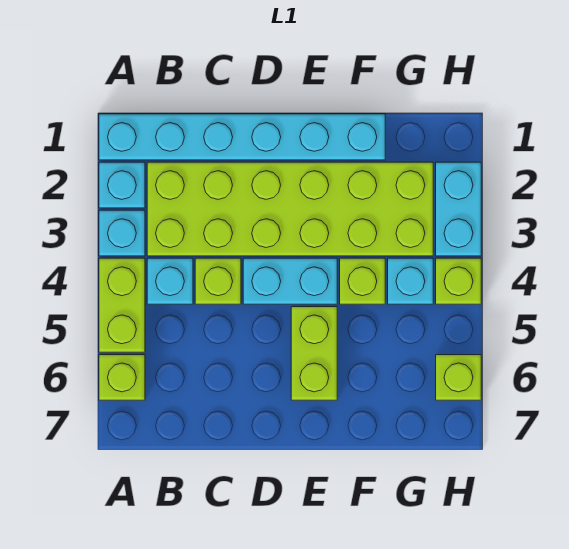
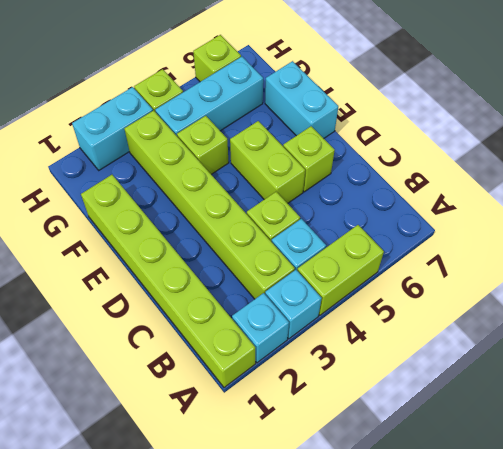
cyan 1x6 brick [99,114,385,160] -> lime 1x6 brick [81,175,255,387]
lime 1x1 brick [99,355,145,400] -> lime 1x1 brick moved to [283,126,335,192]
lime 2x6 brick [147,162,433,256] -> lime 1x6 brick [124,110,295,299]
cyan 1x2 brick [243,258,337,304] -> cyan 1x2 brick moved to [265,61,338,138]
lime 1x2 brick [291,307,337,400] -> lime 1x2 brick turned to [230,121,305,203]
cyan 1x1 brick [388,258,433,304] -> cyan 1x3 brick [155,57,263,136]

